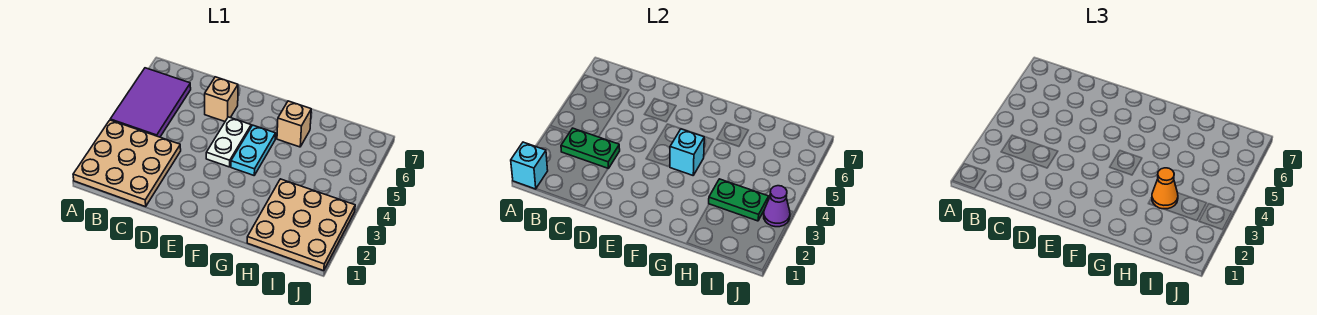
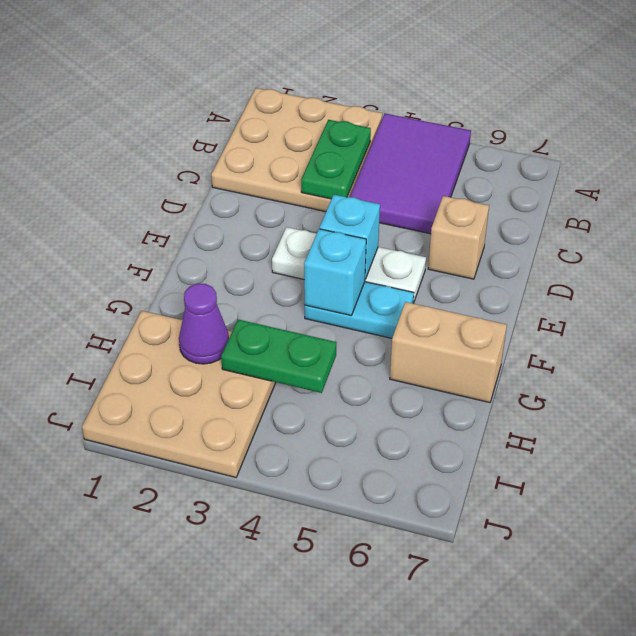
cyan 1x1 brick [511,142,548,189] -> cyan 1x1 brick moved to [320,195,380,279]
purple 2x3 tile [110,68,191,137] -> purple 2x3 tile turned to [350,114,471,234]
white 1x2 plate [206,117,251,167] -> white 1x3 plate [272,227,426,304]
tan 1x1 brick [277,101,311,147] -> tan 1x2 brick [390,302,507,403]
green 1x2 plate [709,179,769,221] -> green 1x2 plate turned to [221,320,337,393]
orange 1x1 cone [1152,168,1178,209] -> none
purple 1x1 cone [764,186,790,227] -> purple 1x1 cone moved to [179,284,229,364]

